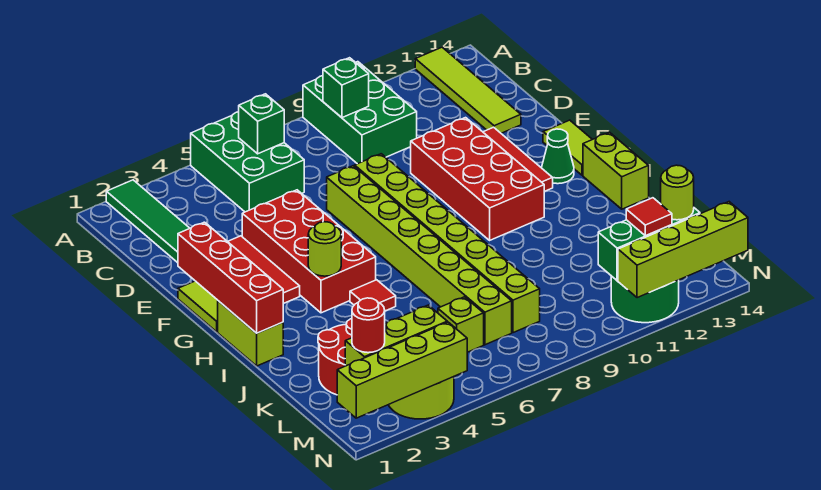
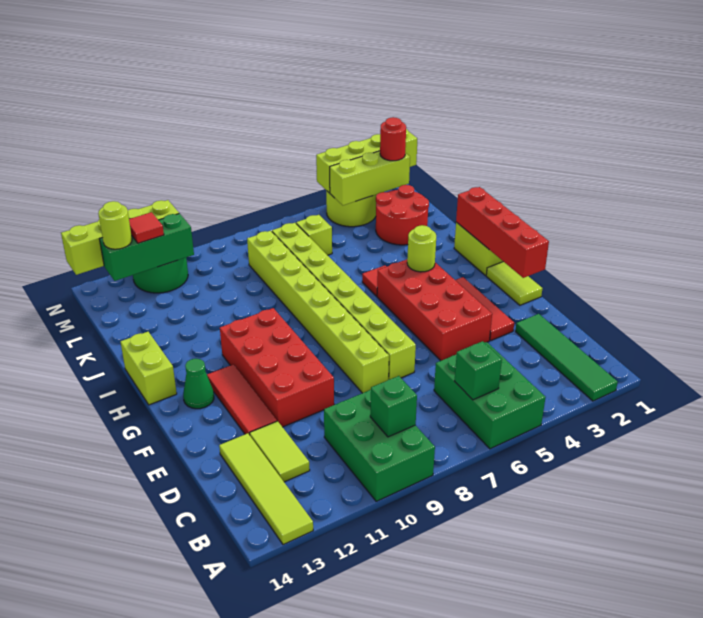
lime 1x2 tile [543,120,592,175] -> lime 1x2 tile moved to [250,421,310,482]

